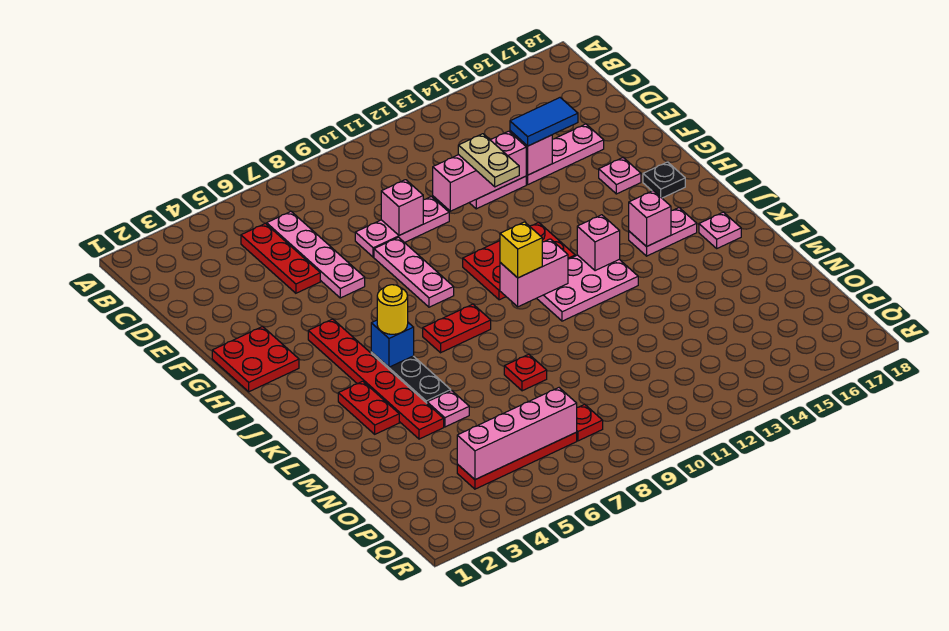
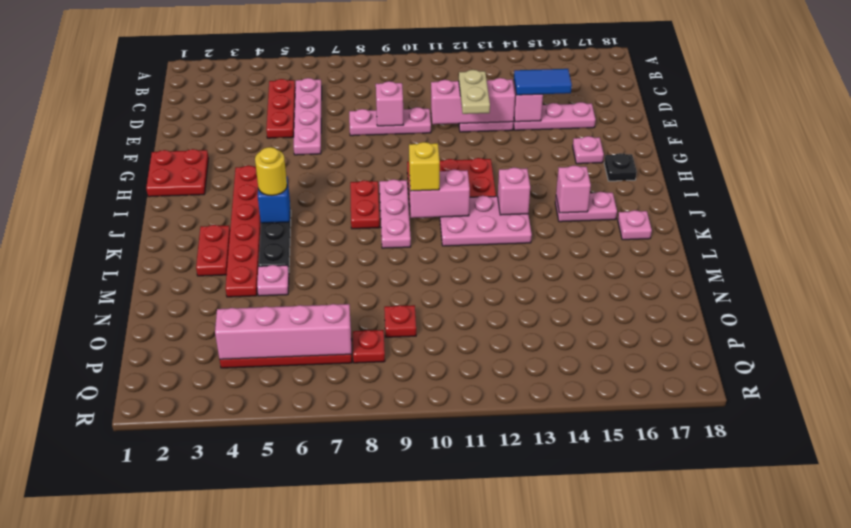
pink 1x3 plate [374,237,454,307] -> pink 1x3 plate moved to [379,179,411,248]
red 1x2 plate [423,304,491,353] -> red 1x2 plate turned to [350,180,380,229]
red 1x1 plate [504,354,547,391] -> red 1x1 plate moved to [384,305,416,337]

